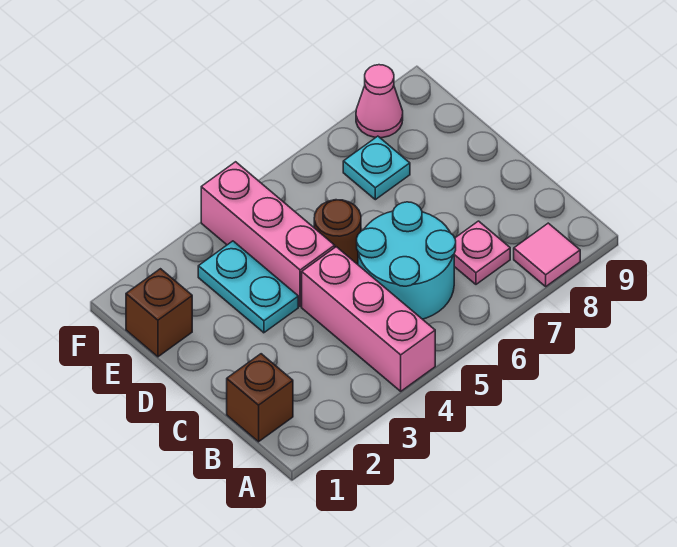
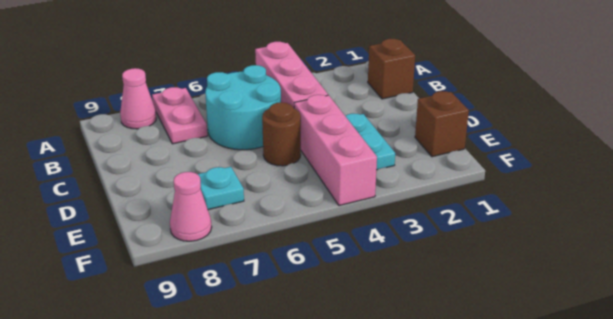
pink 1x1 tile [514,223,580,286] -> pink 1x1 cone [120,68,157,129]
pink 1x1 plate [454,221,510,284] -> pink 1x2 plate [152,87,207,144]

